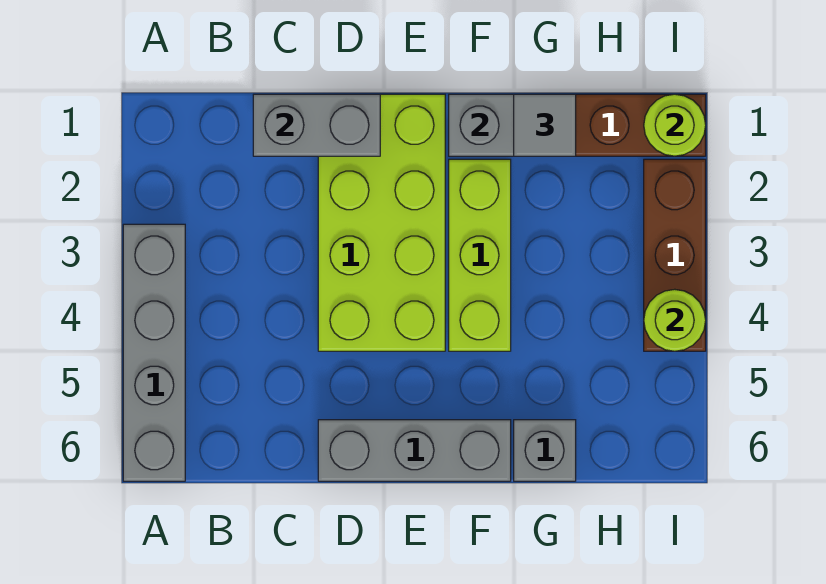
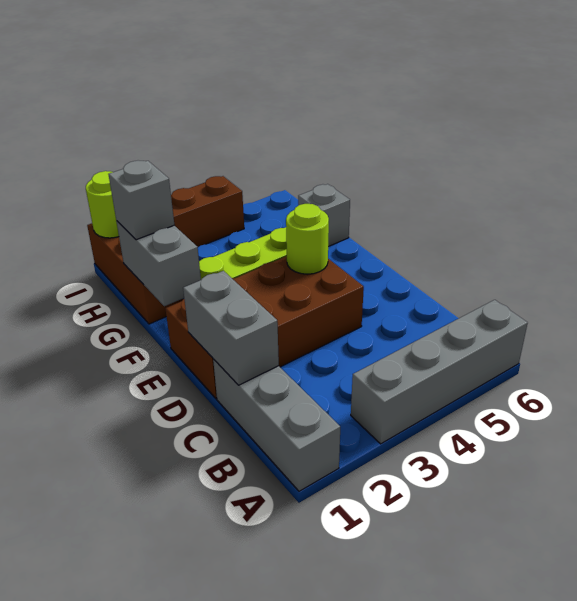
lime 2x4 brick [318,94,445,351] -> brown 2x4 brick [165,256,364,399]
grey 1x3 brick [318,420,511,481] -> grey 1x3 brick moved to [213,359,340,491]
grey 1x1 tile [514,94,576,156] -> grey 1x1 brick [108,160,174,240]
lime 1x1 round brick [644,289,706,351] -> lime 1x1 round brick moved to [286,204,329,274]

